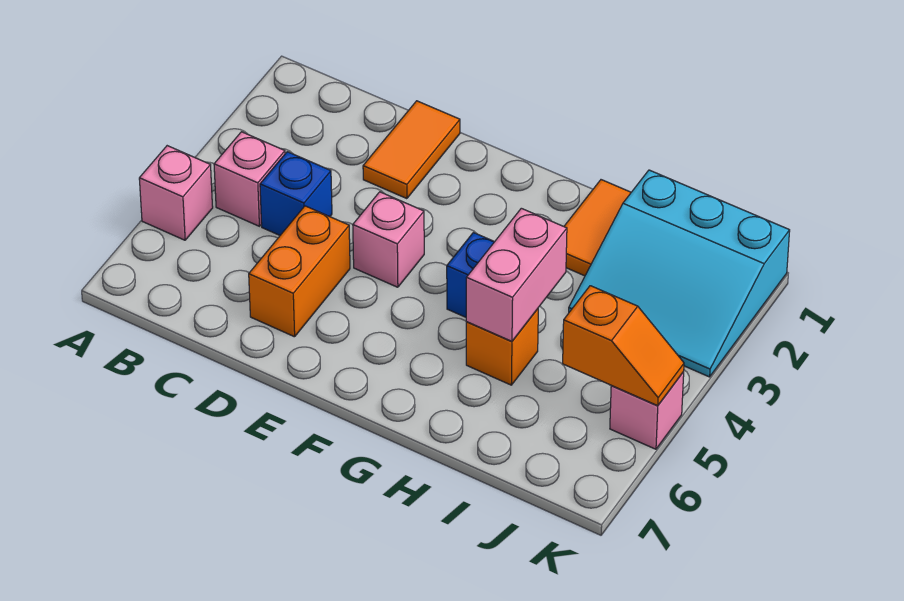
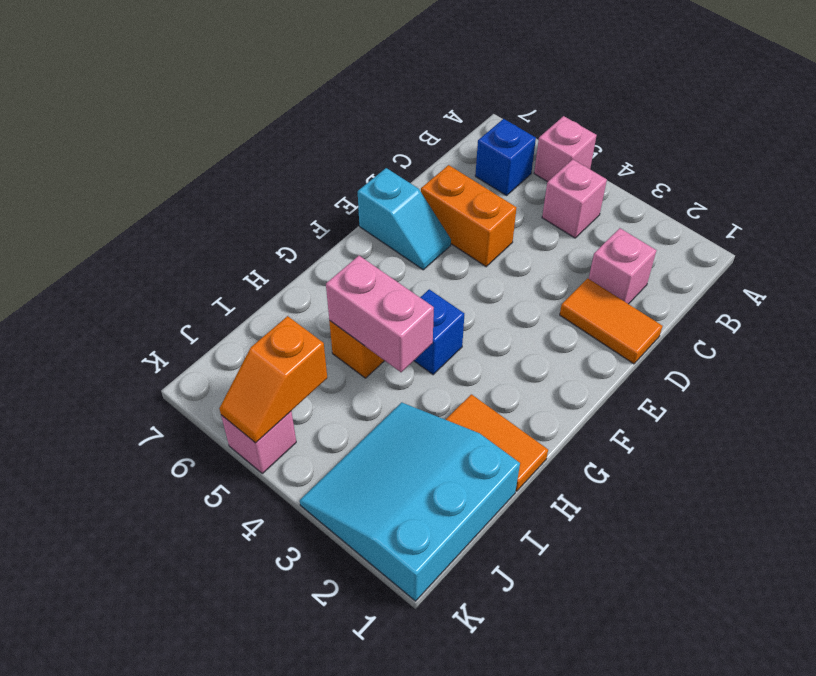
blue 1x1 brick [260,152,332,235] -> blue 1x1 brick moved to [475,119,536,196]
pink 1x1 brick [353,192,424,287] -> pink 1x1 brick moved to [589,228,656,304]
none -> cyan 1x2 slope [358,168,451,270]

